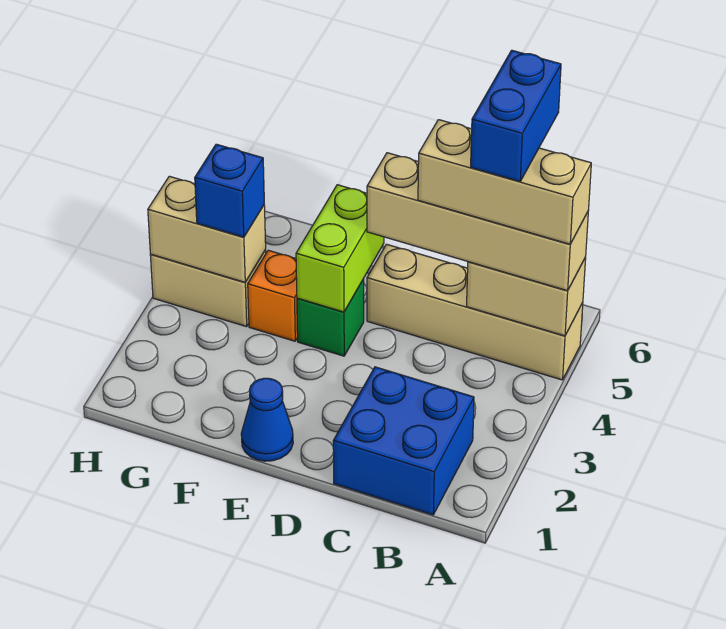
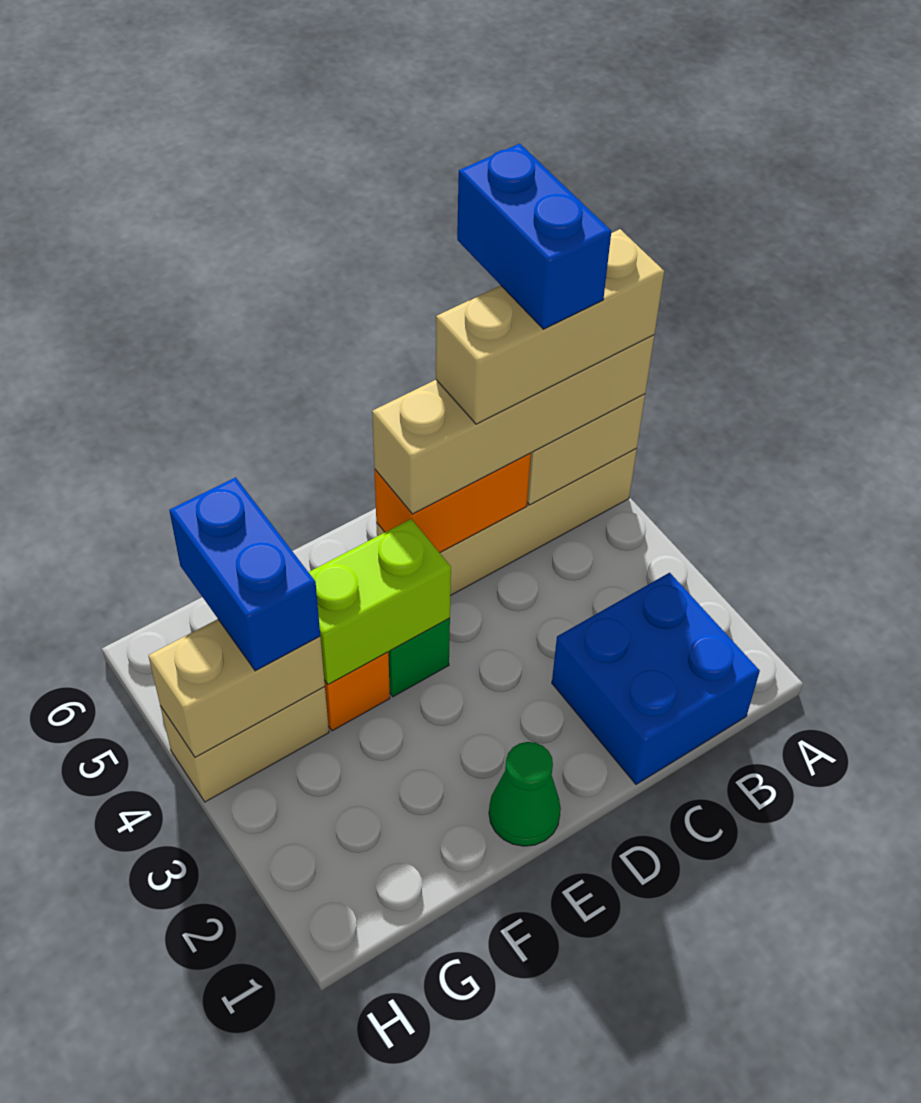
none -> orange 1x2 brick [374,453,531,553]
blue 1x1 cone [241,378,293,461] -> green 1x1 cone [489,742,561,846]
lime 1x2 brick [296,185,384,312] -> lime 1x2 brick turned to [309,519,451,684]
blue 1x1 brick [195,144,264,237] -> blue 1x2 brick [169,477,320,671]

